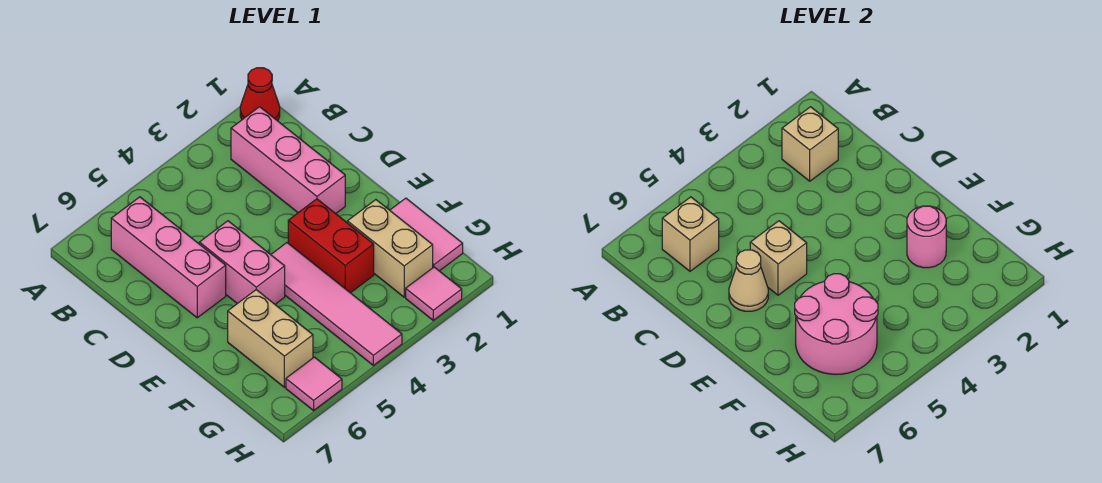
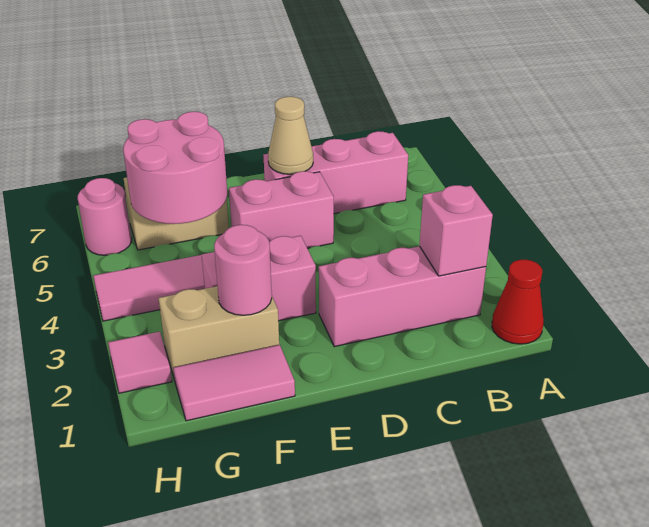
tan 1x1 brick [782,107,838,181] -> pink 1x1 brick [419,185,493,276]
tan 1x1 brick [662,197,719,271] -> none
tan 1x1 brick [750,221,807,295] -> none
red 1x2 brick [288,199,374,293] -> pink 1x2 brick [202,236,316,321]
pink 1x1 tile [286,357,342,410] -> pink 1x1 round brick [78,178,132,255]

